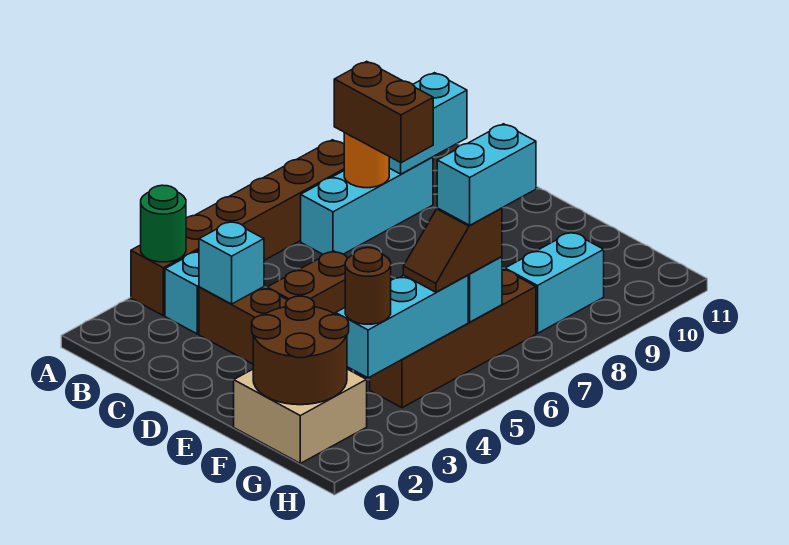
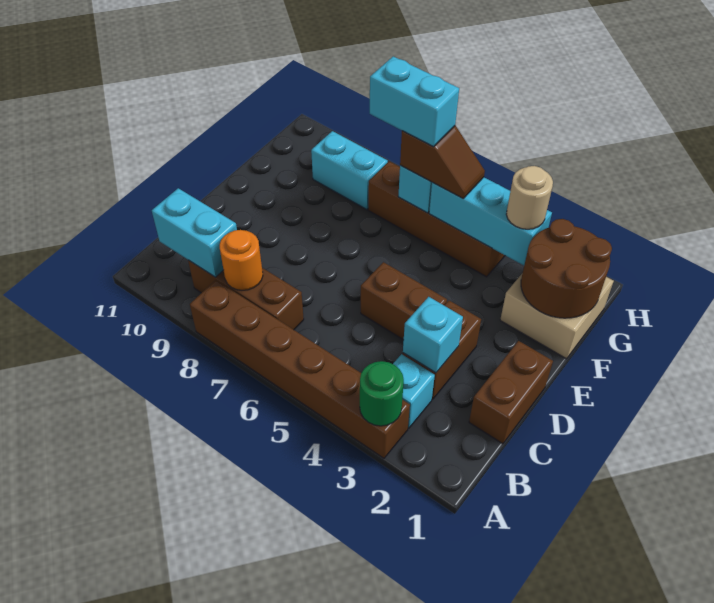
cyan 1x3 brick [301,157,433,254] -> brown 1x3 brick [188,260,304,330]
brown 1x2 brick [334,61,433,163] -> brown 1x2 brick moved to [469,341,553,444]
brown 1x1 round brick [345,248,391,324] -> tan 1x1 round brick [506,166,553,229]

